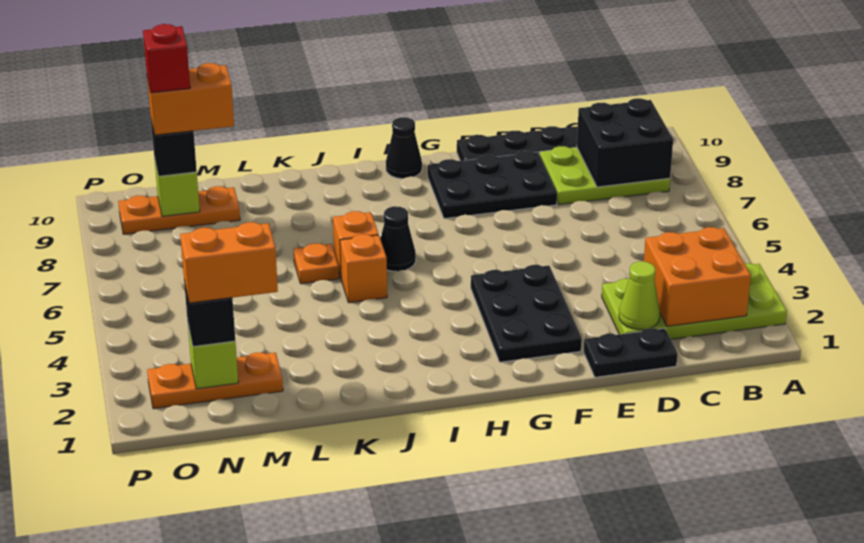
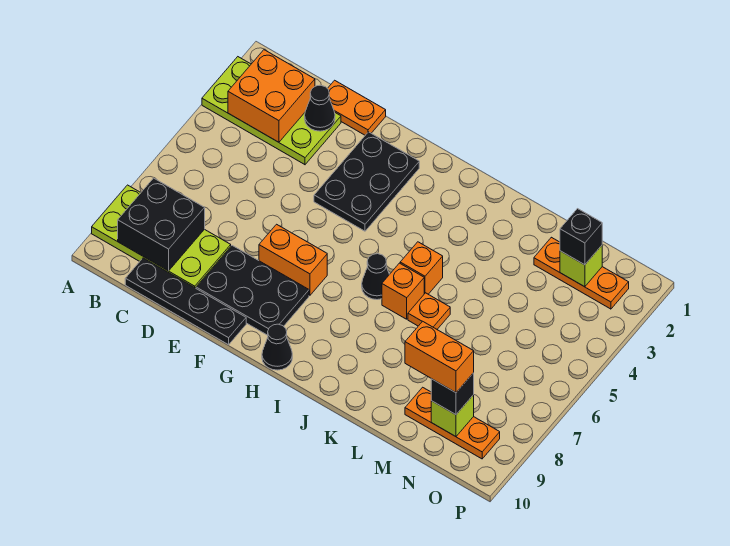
lime 2x3 plate [540,146,670,205] -> lime 2x4 plate [92,185,231,288]
black 1x2 plate [584,328,678,377] -> orange 1x2 plate [327,80,386,135]
lime 1x1 cone [619,261,660,330] -> black 1x1 cone [305,85,335,131]
orange 1x2 brick [180,222,278,303] -> orange 1x2 brick moved to [259,224,327,295]
red 1x1 brick [143,24,190,93] -> none

